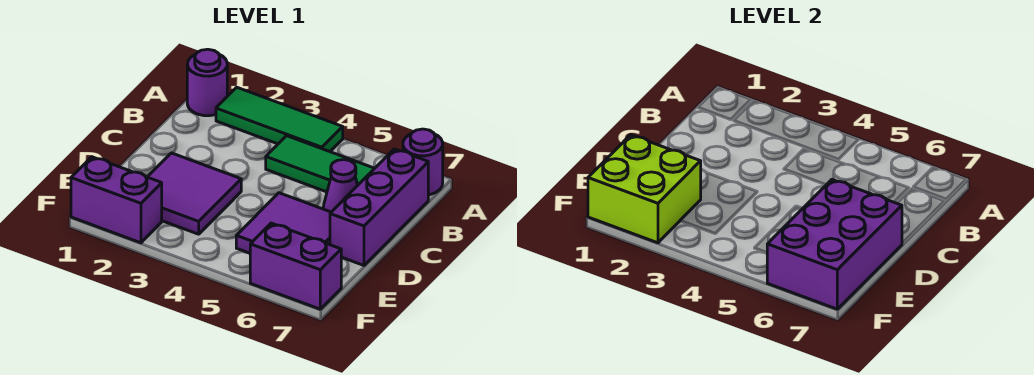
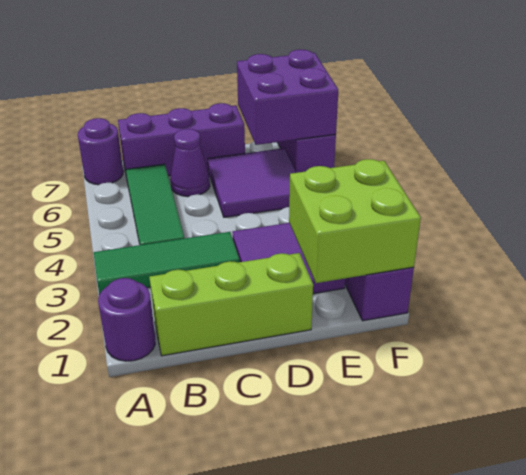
green 1x3 tile [216,87,343,152] -> green 1x3 tile turned to [94,232,240,295]
none -> lime 1x3 brick [149,253,313,356]
purple 2x3 brick [767,180,902,309] -> purple 2x2 brick [237,50,338,145]

